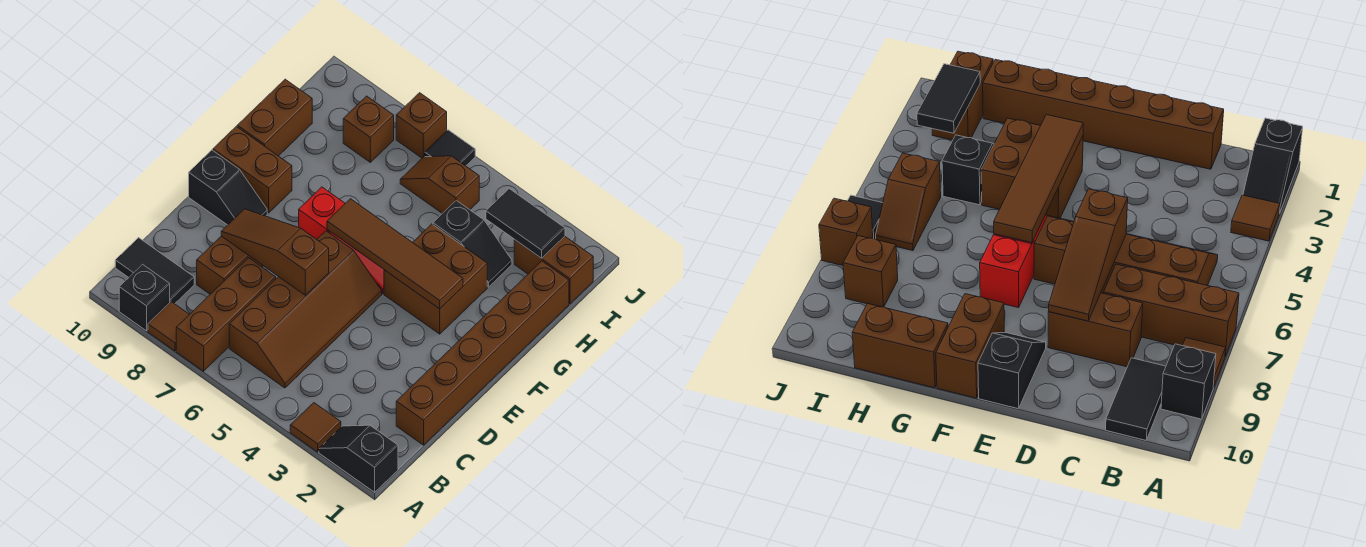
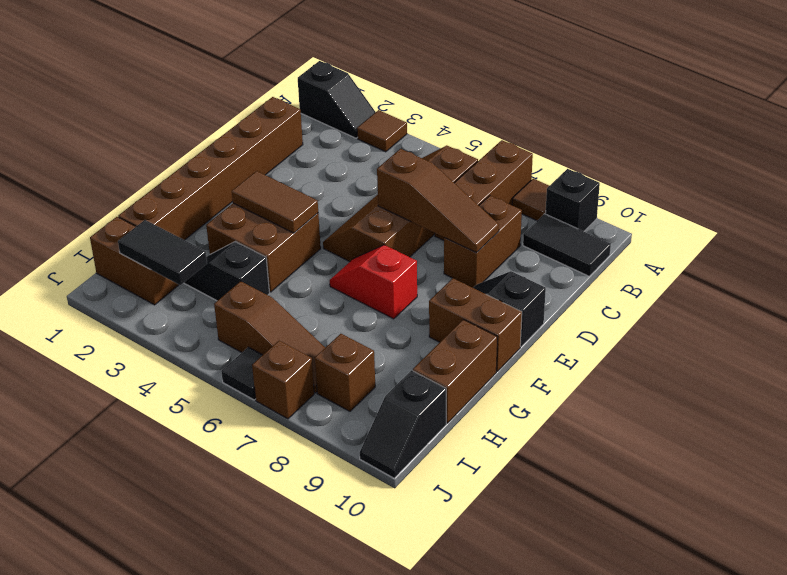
brown 1x4 tile [327,199,463,309] -> brown 1x2 tile [232,171,318,233]
red 1x3 slope [299,187,384,294] -> red 1x2 slope [330,245,417,319]
brown 1x2 slope [400,156,479,213] -> brown 1x3 slope [214,281,325,393]
none -> black 1x2 slope [360,370,446,478]

